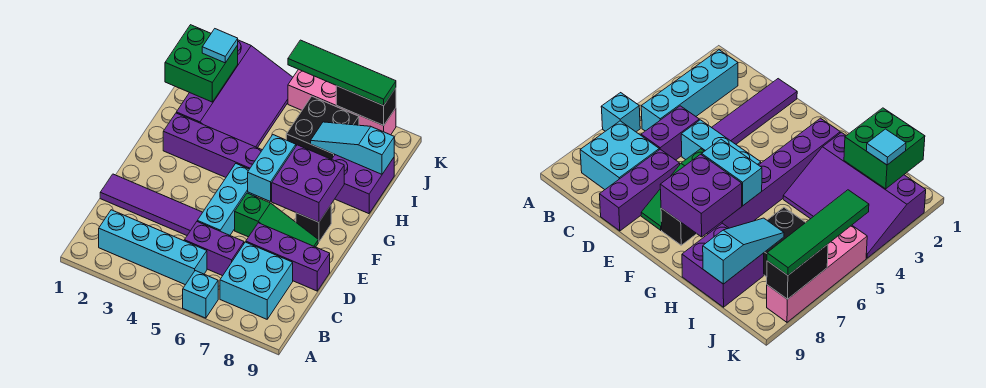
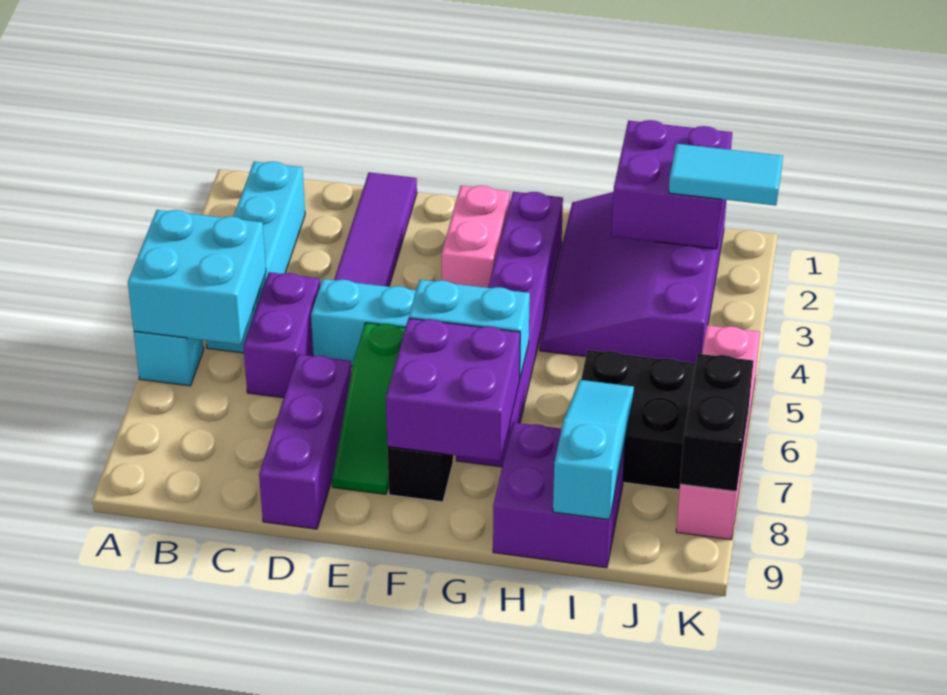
cyan 2x2 brick [220,242,293,319] -> cyan 2x2 brick moved to [128,210,266,344]
none -> pink 1x2 brick [441,186,510,288]
purple 3x4 slope [176,40,293,148] -> purple 3x4 slope turned to [540,192,727,363]
green 2x2 brick [165,25,238,102] -> purple 2x2 brick [611,120,732,249]
cyan 1x1 tile [202,29,238,63] -> cyan 1x2 tile [669,144,783,206]
green 1x4 tile [288,40,396,106] -> none

